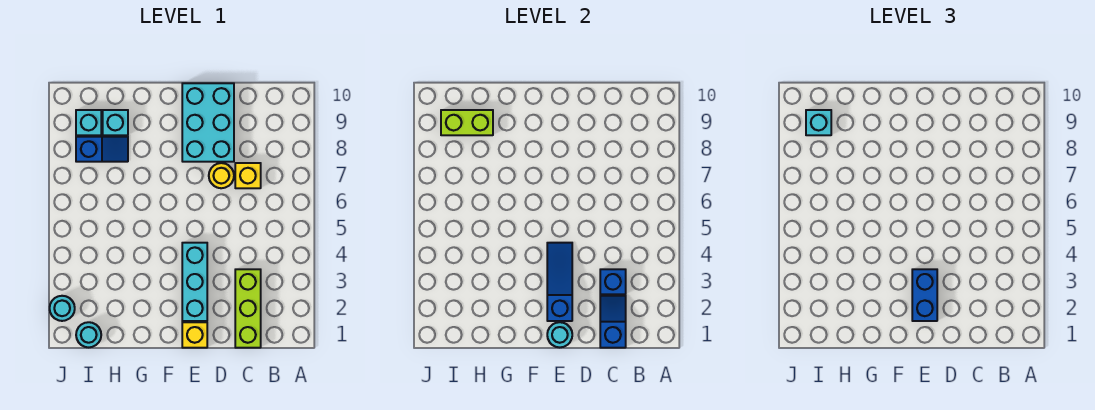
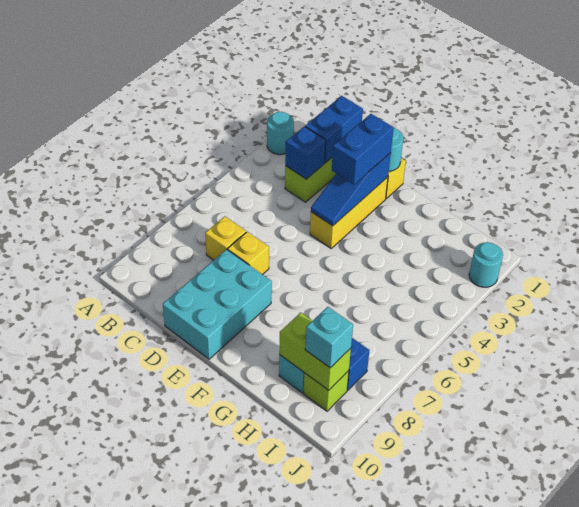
blue 1x2 slope [600,296,626,348] -> blue 1x2 brick [305,96,363,163]
yellow 1x1 round brick [209,163,234,188] -> yellow 1x1 brick [228,232,269,275]
cyan 1x3 brick [182,243,207,321] -> yellow 1x3 brick [310,177,388,248]
cyan 1x1 round brick [76,322,101,347] -> cyan 1x1 round brick moved to [267,112,294,155]
cyan 1x1 brick [76,110,101,135] -> lime 1x1 brick [303,371,349,411]

